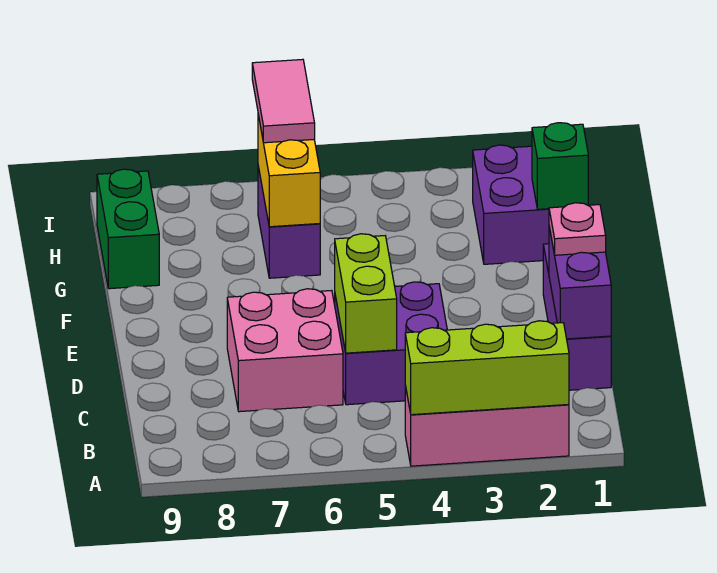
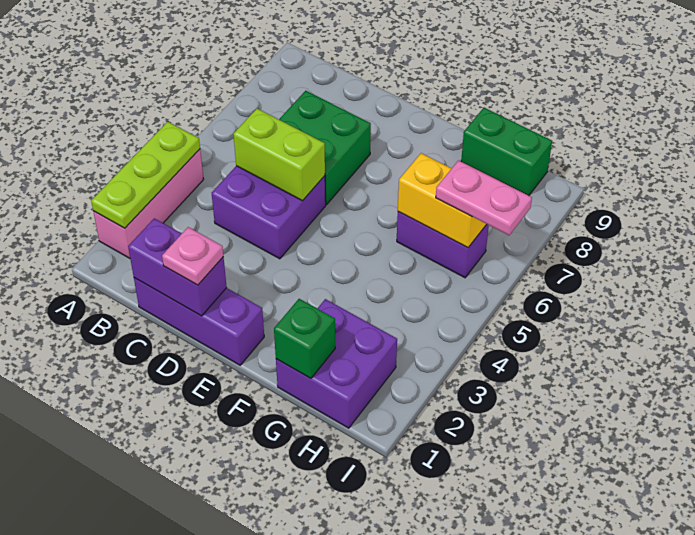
lime 1x3 brick [405,321,569,415] -> lime 1x3 plate [91,122,200,228]
pink 2x2 brick [227,289,343,412] -> green 2x2 brick [279,91,371,205]
pink 1x2 tile [252,59,315,143] -> pink 1x2 plate [436,161,532,235]

